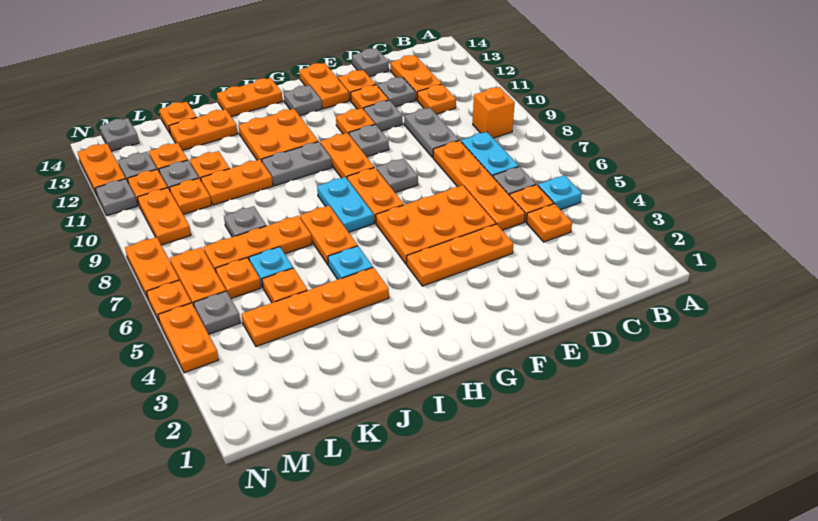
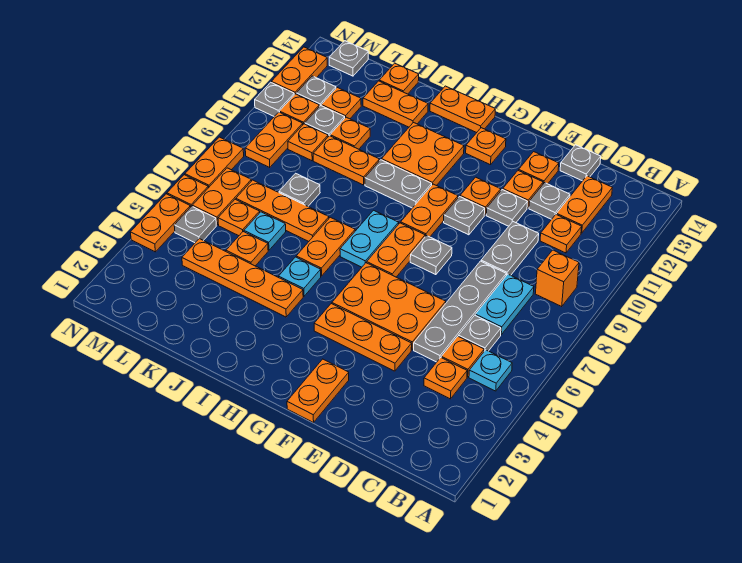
orange 1x4 plate [433,141,525,230] -> grey 1x4 plate [414,261,506,362]
orange 1x2 plate [299,63,349,109] -> orange 1x2 plate moved to [287,359,349,423]
grey 1x1 plate [284,85,322,116] -> orange 1x1 plate [466,128,506,165]

